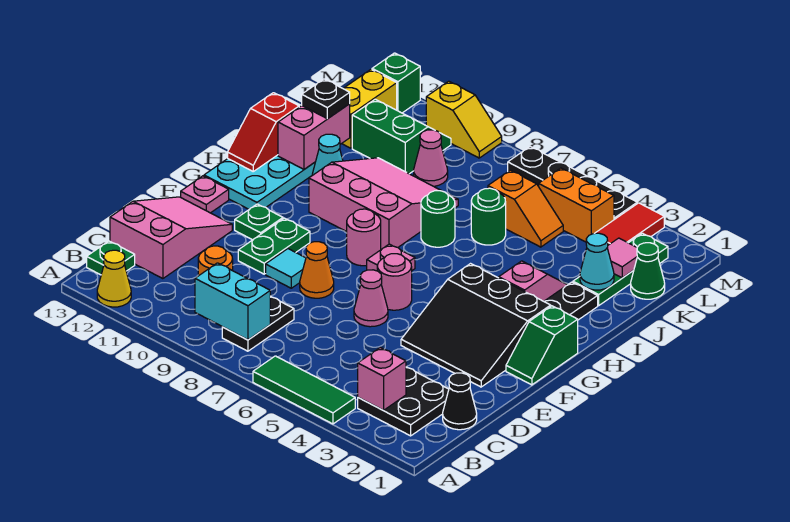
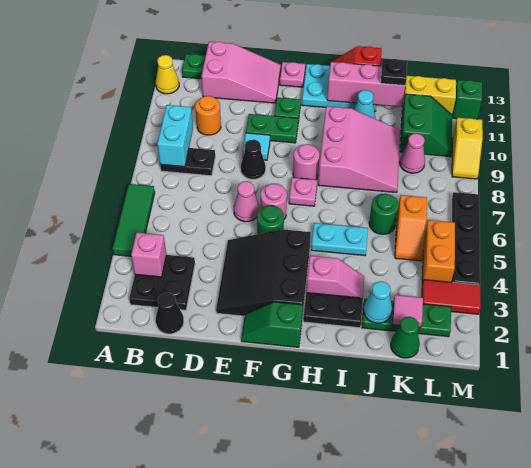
orange 1x1 cone [300,242,334,298] -> black 1x1 cone [241,140,266,179]
none -> cyan 1x2 plate [311,223,368,256]
green 1x1 round brick [421,191,455,247] -> green 1x1 round brick moved to [257,206,284,234]
pink 1x2 brick [278,104,350,169] -> pink 1x3 brick [327,62,405,107]

